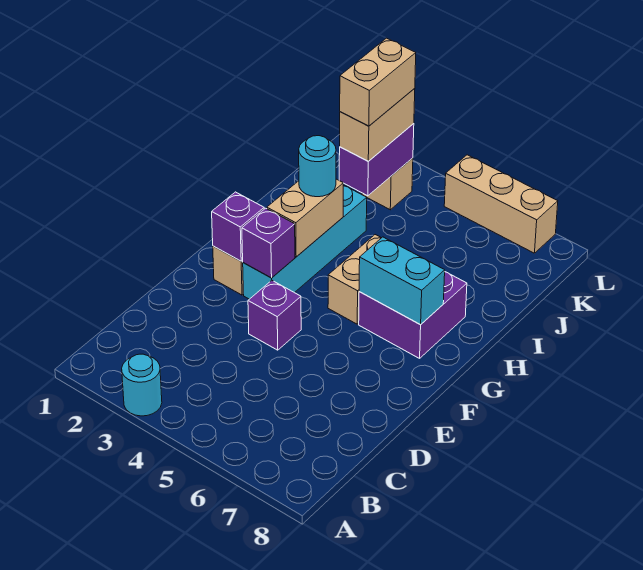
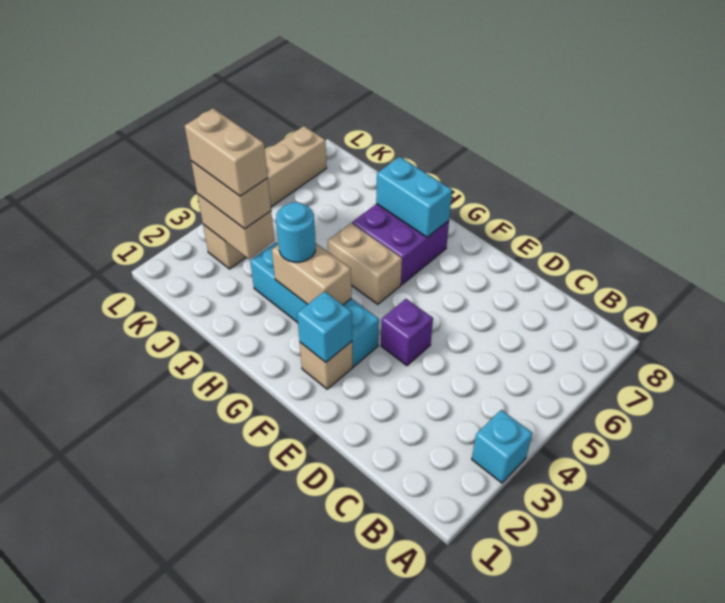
cyan 1x1 round brick [122,354,162,416] -> cyan 1x1 brick [472,410,532,483]
purple 1x1 brick [212,192,264,261] -> cyan 1x1 brick [297,291,352,362]
purple 1x1 brick [242,208,295,278] -> none
cyan 1x2 brick [359,237,445,325] -> cyan 1x2 brick turned to [376,157,452,237]
purple 1x2 brick [339,124,414,196] -> tan 1x2 brick [197,194,274,259]

